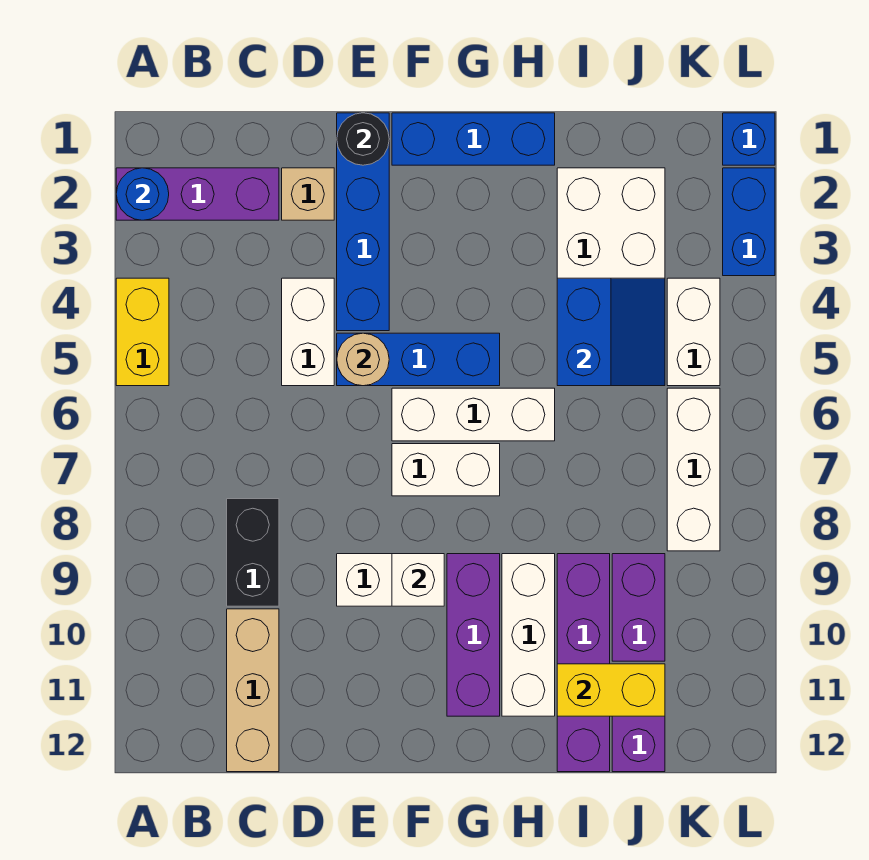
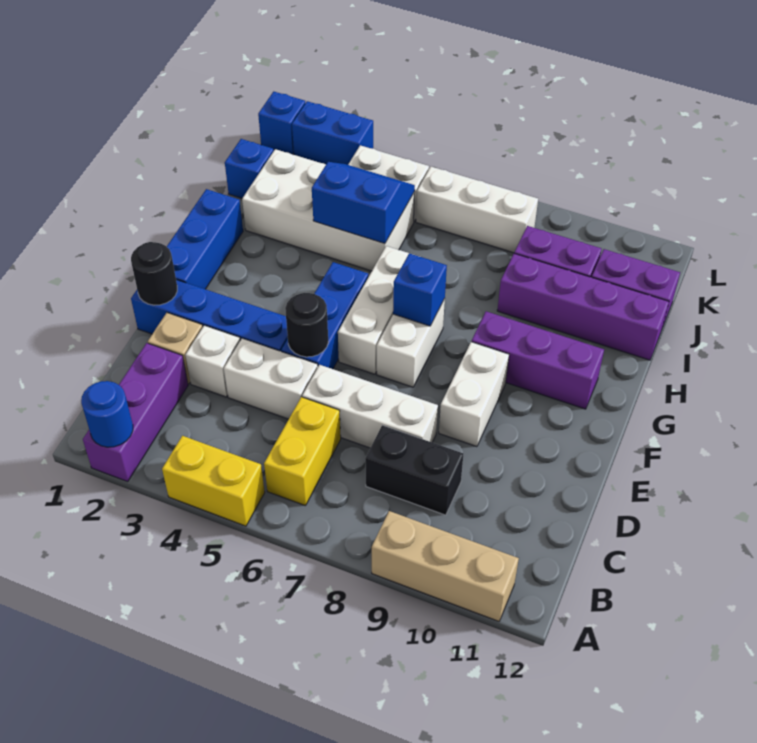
tan 1x3 brick [227,609,279,772] -> tan 1x3 brick moved to [372,511,519,621]
tan 1x1 round brick [337,333,389,386] -> black 1x1 round brick [285,293,328,357]
white 1x1 brick [392,554,444,606] -> white 1x1 brick moved to [185,325,241,397]
none -> blue 1x1 brick [393,253,447,326]
white 1x3 brick [502,554,555,716] -> white 1x3 brick moved to [302,365,438,448]
yellow 1x2 brick [557,664,665,716] -> yellow 1x2 brick moved to [264,397,341,506]
none -> blue 1x1 brick [225,139,274,198]

